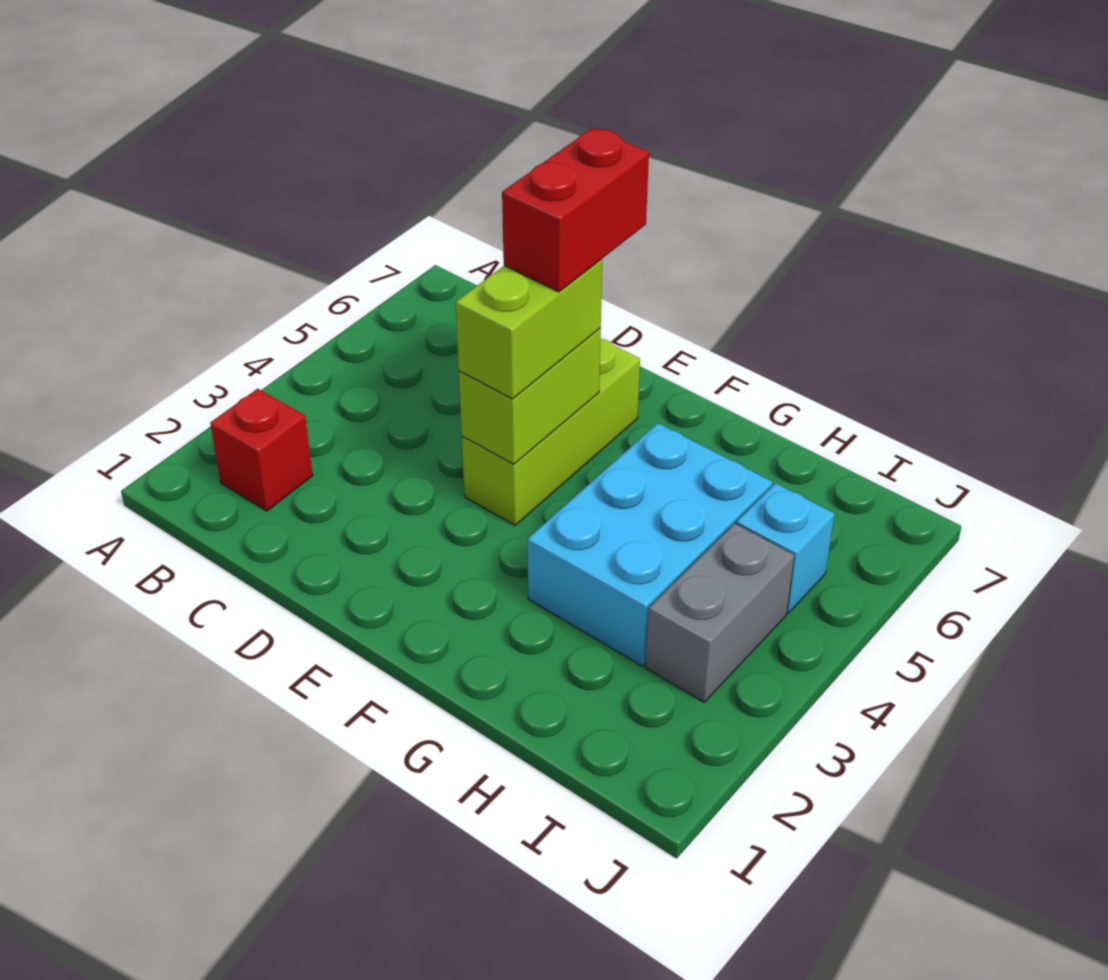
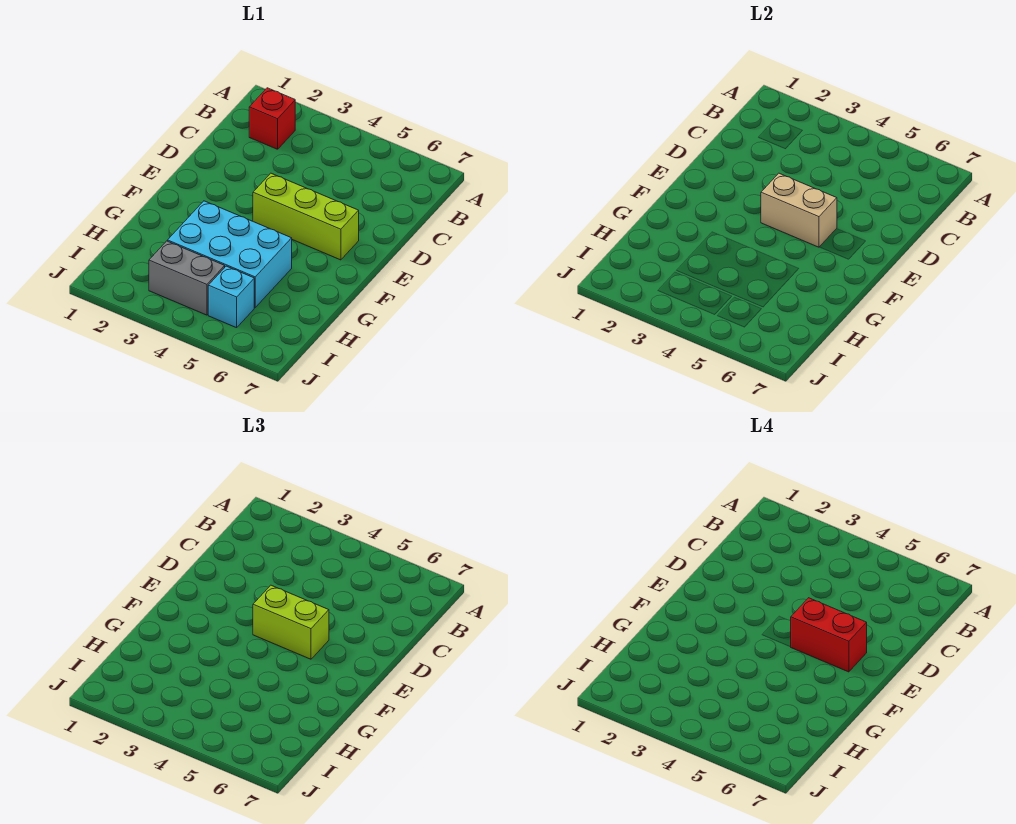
lime 1x2 brick [459,329,601,464] -> tan 1x2 brick [761,173,837,247]

